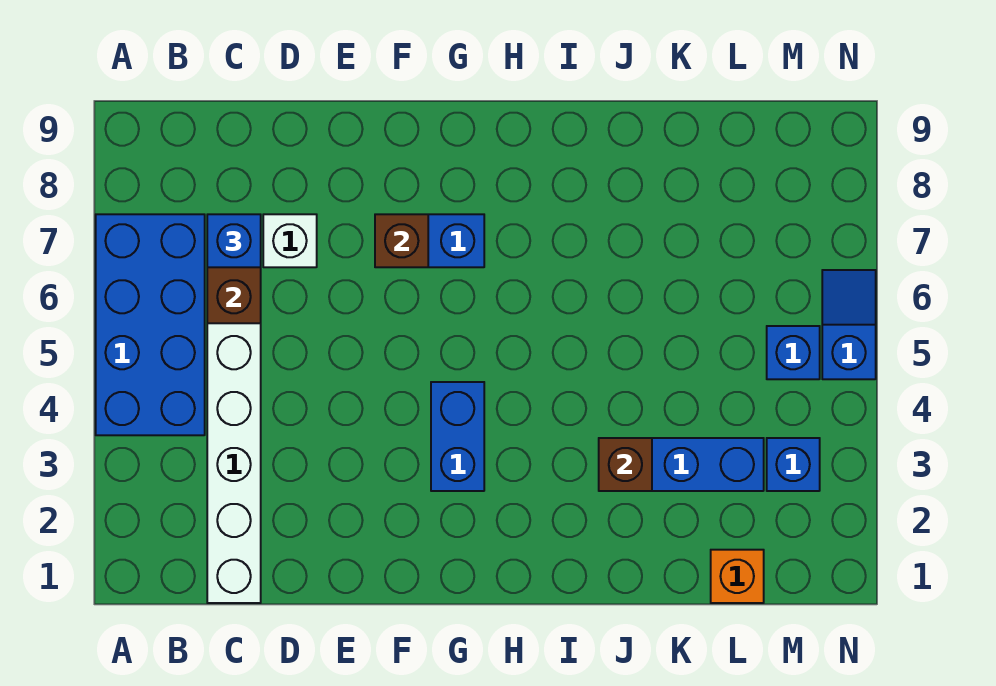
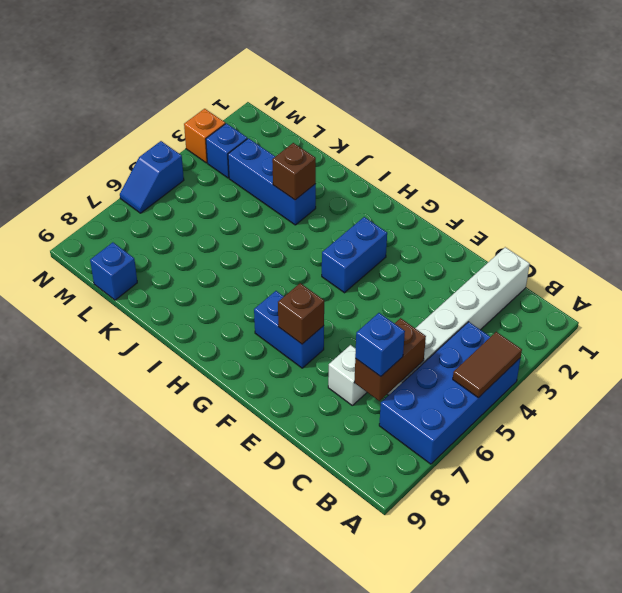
none -> brown 1x2 tile [453,332,522,398]
orange 1x1 brick [711,550,764,603] -> orange 1x1 brick moved to [184,109,225,163]
blue 1x1 brick [767,326,820,379] -> blue 1x1 brick moved to [90,242,137,300]

